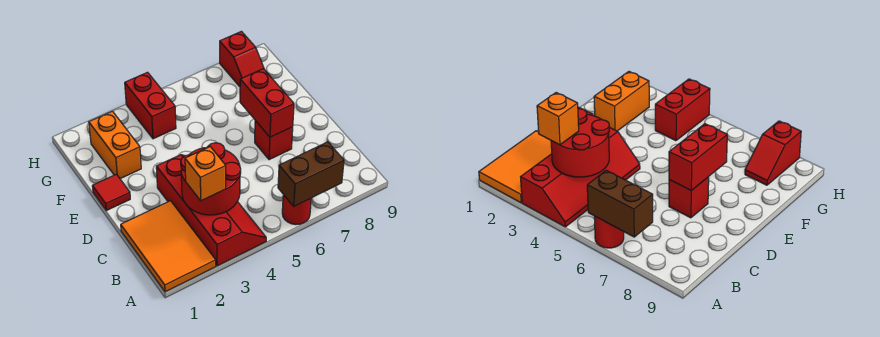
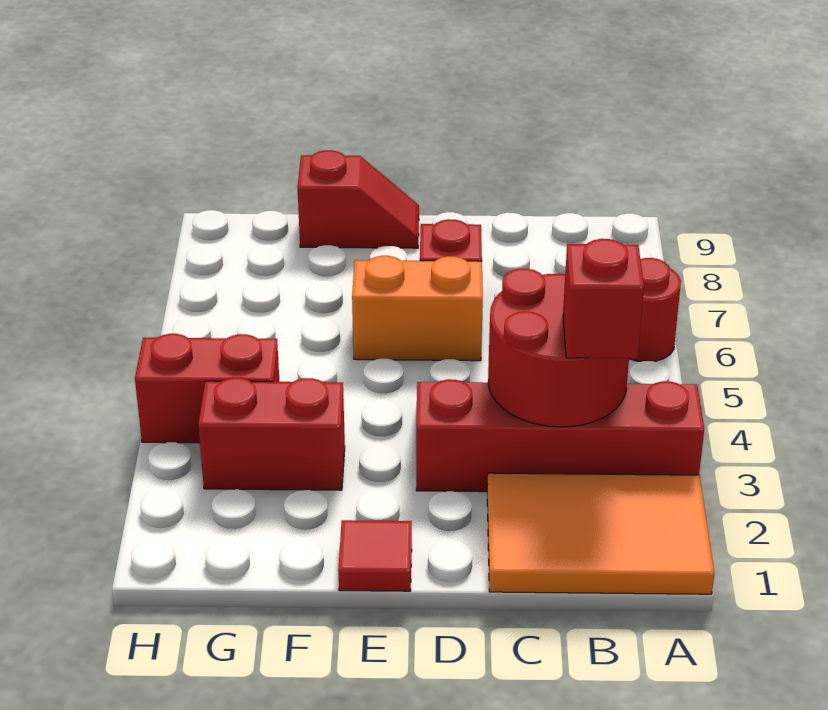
brown 1x2 brick [278,142,344,206] -> none
orange 1x1 brick [185,147,226,201] -> red 1x1 brick [563,239,644,359]
red 1x2 brick [240,69,294,137] -> red 1x2 brick moved to [198,378,345,490]
orange 1x2 brick [89,111,141,179] -> orange 1x2 brick moved to [352,256,483,361]
red 1x2 slope [220,31,264,87] -> red 1x2 slope moved to [298,150,419,248]

